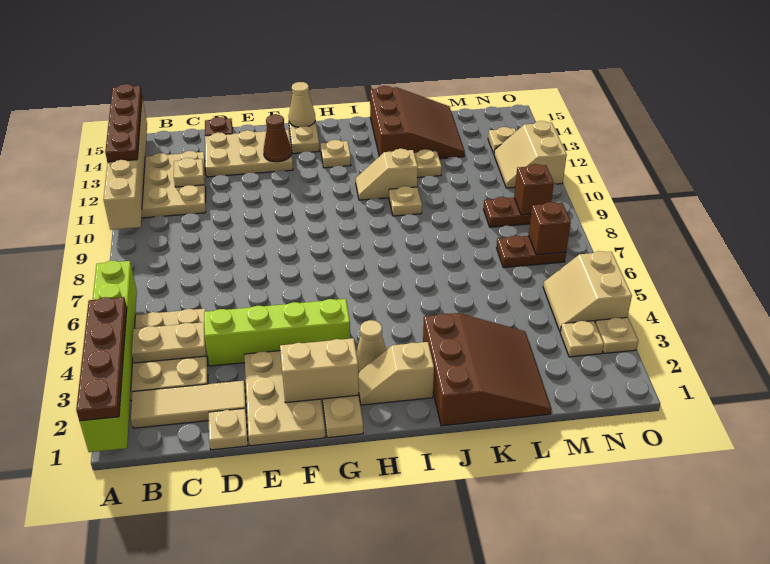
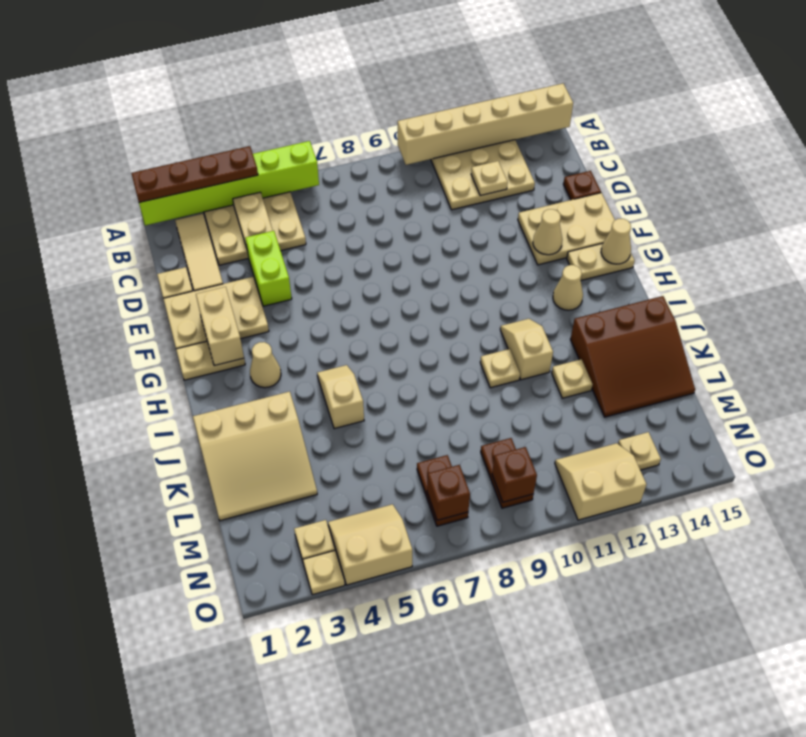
brown 1x4 plate [105,84,142,162] -> none
lime 1x4 brick [204,299,350,366] -> lime 1x2 brick [246,231,292,306]
tan 2x3 plate [205,130,293,177] -> tan 2x3 plate turned to [518,193,615,265]
brown 1x1 cone [263,115,292,162] -> tan 1x1 cone [533,209,563,255]
tan 1x2 slope [358,342,434,405] -> tan 1x2 slope moved to [317,365,364,429]
tan 1x1 plate [321,140,351,168] -> tan 1x1 cone [553,265,583,310]
brown 3x3 slope [423,313,551,426] -> tan 3x3 slope [193,392,317,521]

